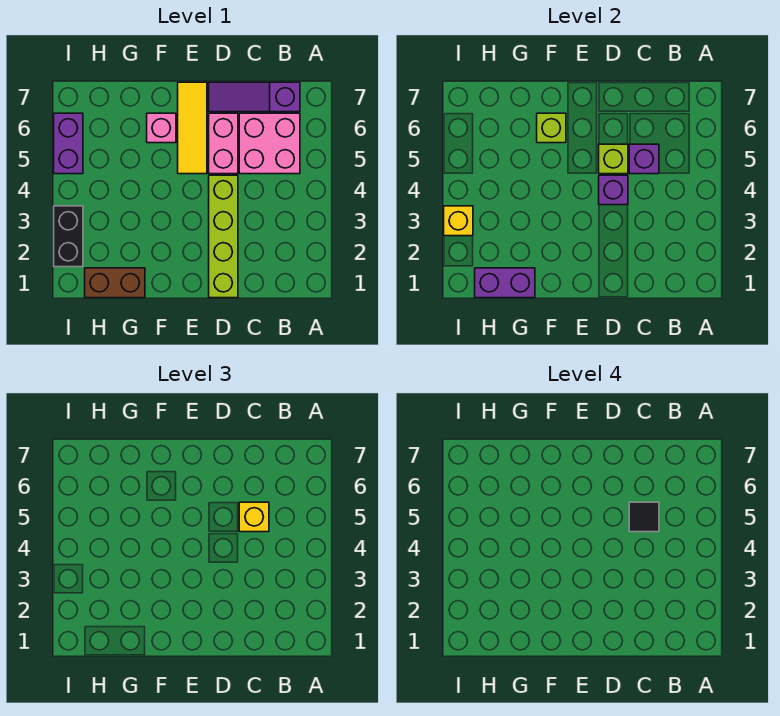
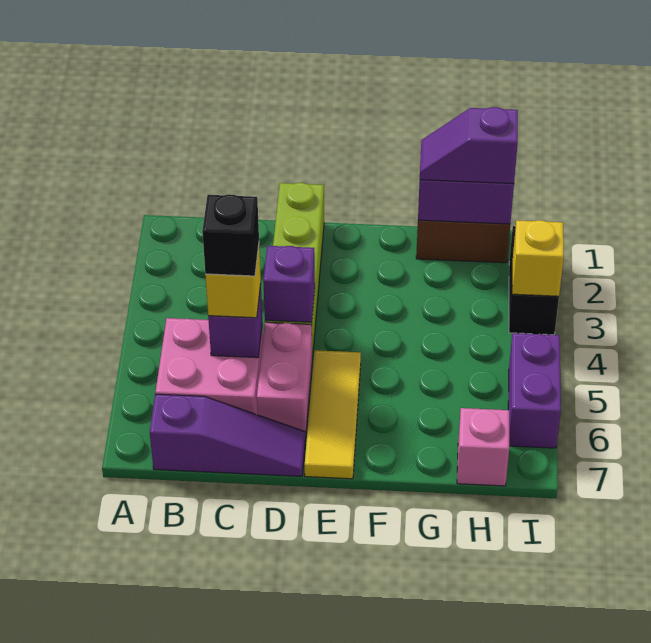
black 1x1 tile [629,502,659,532] -> black 1x1 brick [202,194,259,276]
lime 1x1 brick [599,144,628,174] -> none
pink 1x1 brick [147,113,176,143] -> pink 1x1 brick moved to [457,408,510,486]
lime 1x1 brick [537,113,566,143] -> none
none -> purple 1x2 slope [420,107,518,184]

